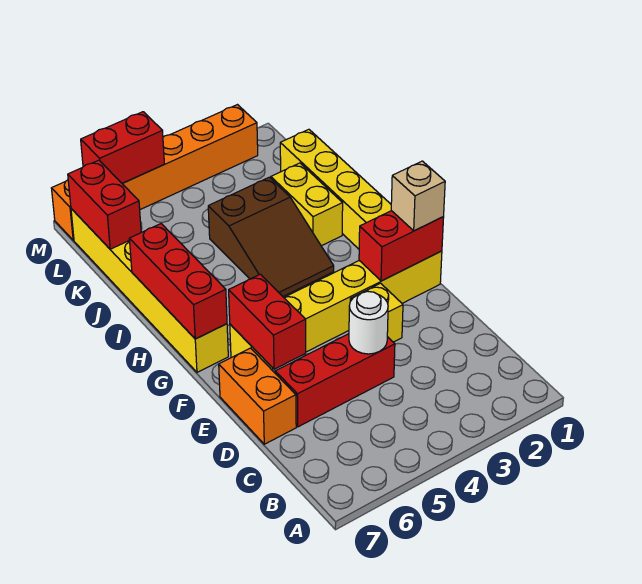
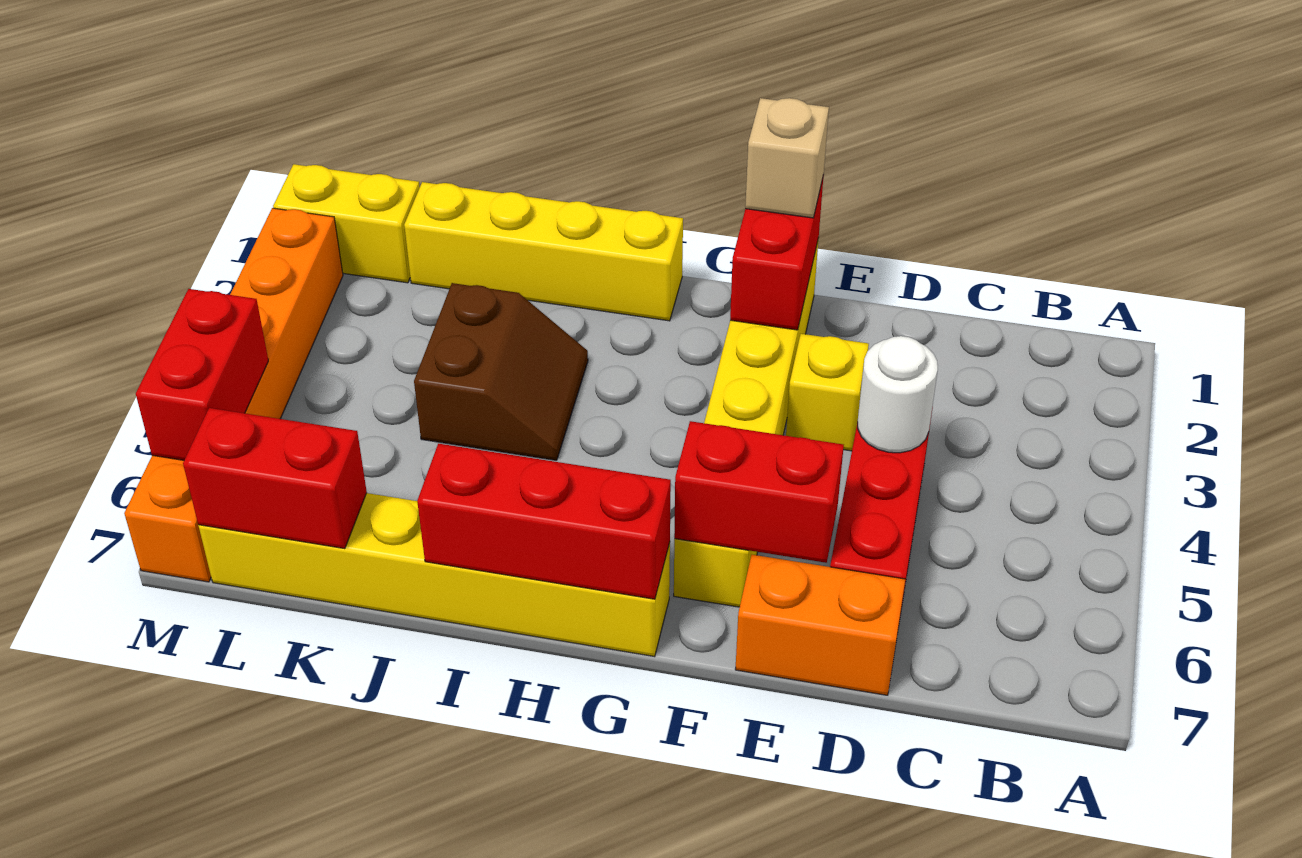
brown 2x3 slope [208,177,334,296] -> brown 2x2 slope [414,283,588,460]
yellow 1x2 brick [271,163,343,246] -> yellow 1x2 brick moved to [273,164,420,283]

